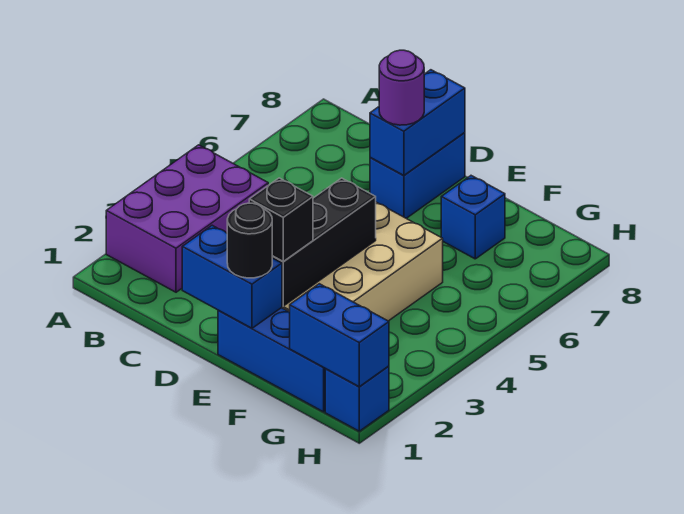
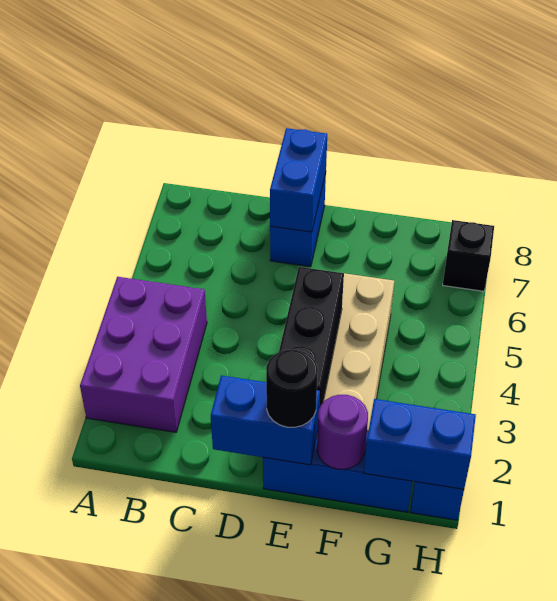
purple 1x1 round brick [379,50,424,125] -> purple 1x1 round brick moved to [317,395,368,469]
black 1x1 brick [249,178,313,262] -> black 1x1 brick moved to [443,220,494,291]
blue 1x1 brick [441,176,505,259] -> none

